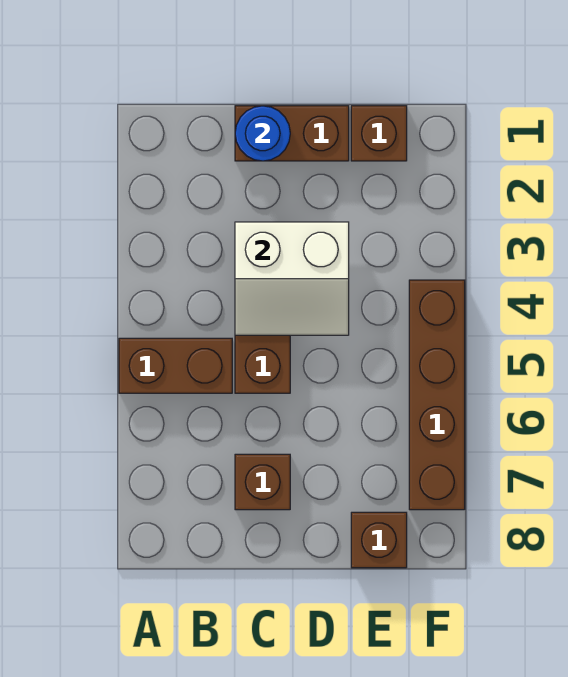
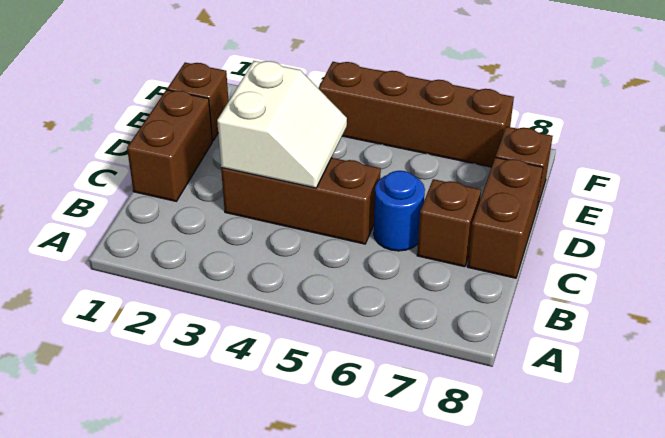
brown 1x2 brick [119,338,232,393] -> brown 1x2 brick moved to [468,157,543,278]
blue 1x1 round brick [235,106,290,161] -> blue 1x1 round brick moved to [374,171,425,251]

